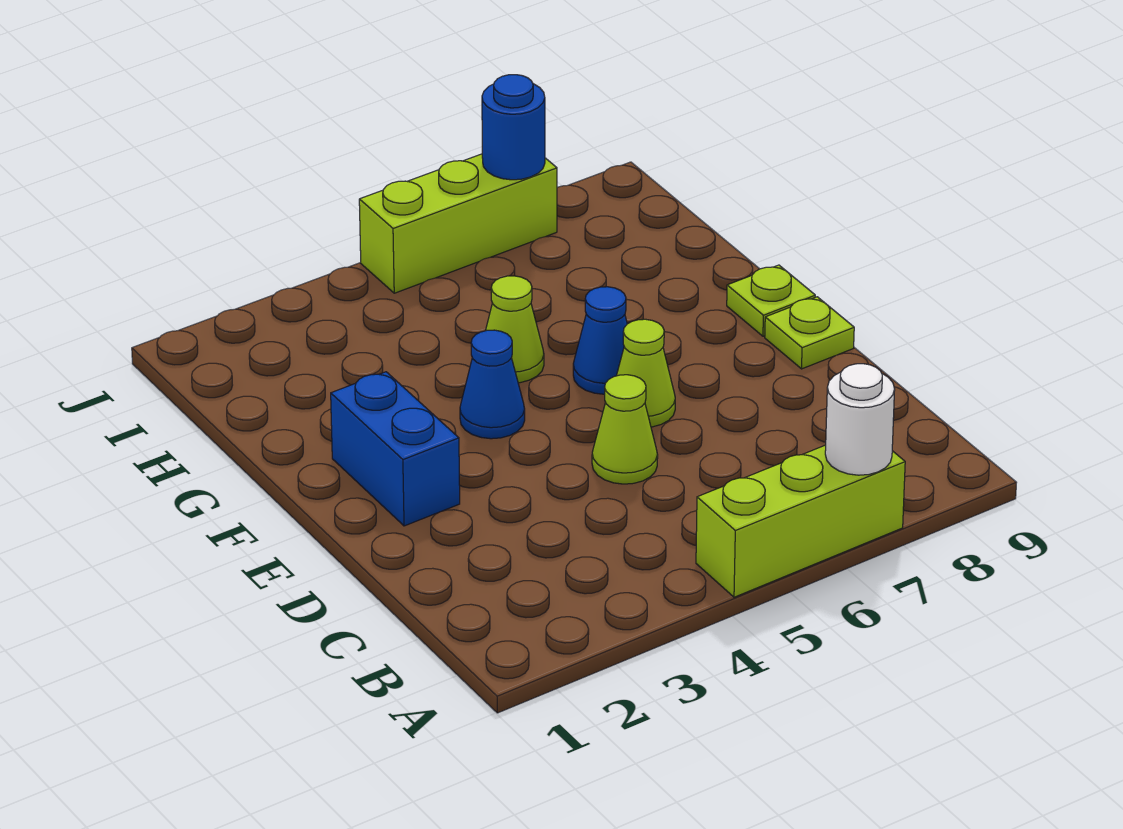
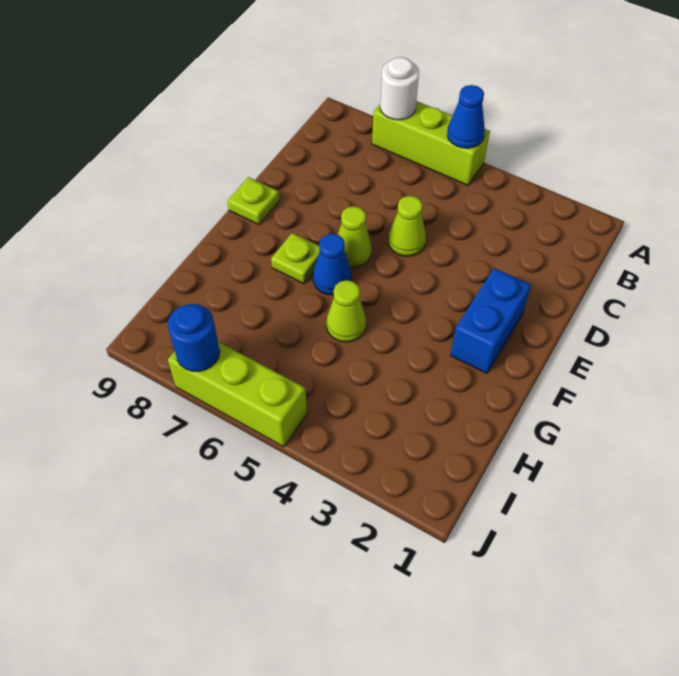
blue 1x1 cone [460,330,525,439] -> blue 1x1 cone moved to [447,85,485,148]
lime 1x1 plate [727,265,815,336] -> lime 1x1 plate moved to [271,233,320,284]

